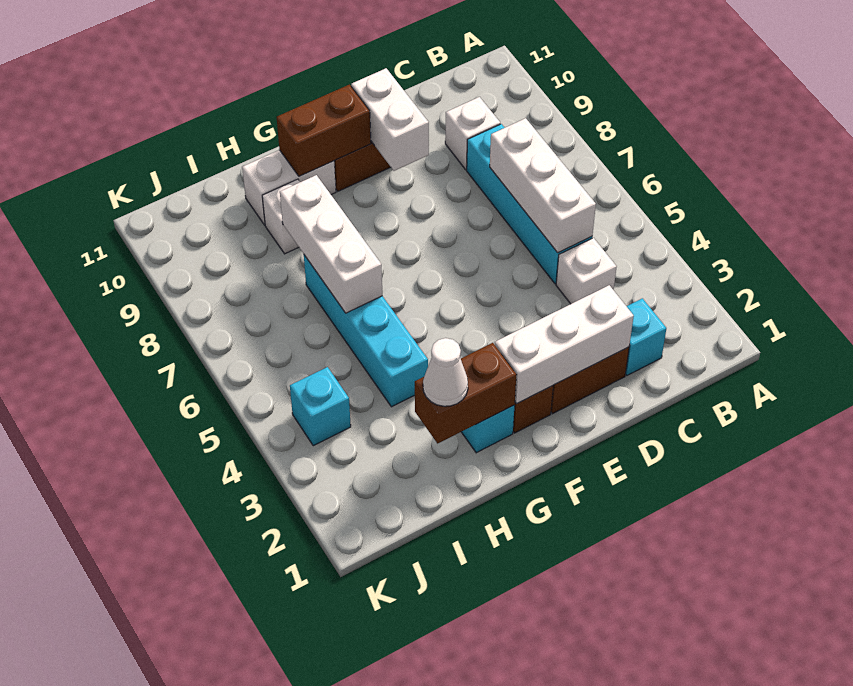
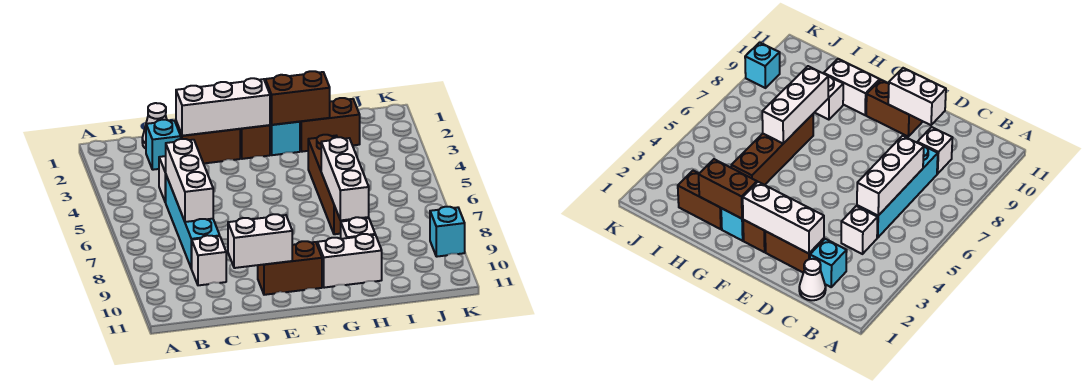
white 1x2 brick [351,68,429,171] -> white 1x2 brick turned to [228,214,292,268]
brown 1x2 brick [277,85,371,176] -> brown 1x2 brick moved to [300,98,360,152]
white 1x1 cone [423,338,468,406] -> white 1x1 cone moved to [142,103,167,148]
cyan 1x4 brick [304,255,428,407] -> brown 1x4 brick [308,135,351,234]
cyan 1x1 brick [290,367,351,446] -> cyan 1x1 brick moved to [430,207,465,257]

